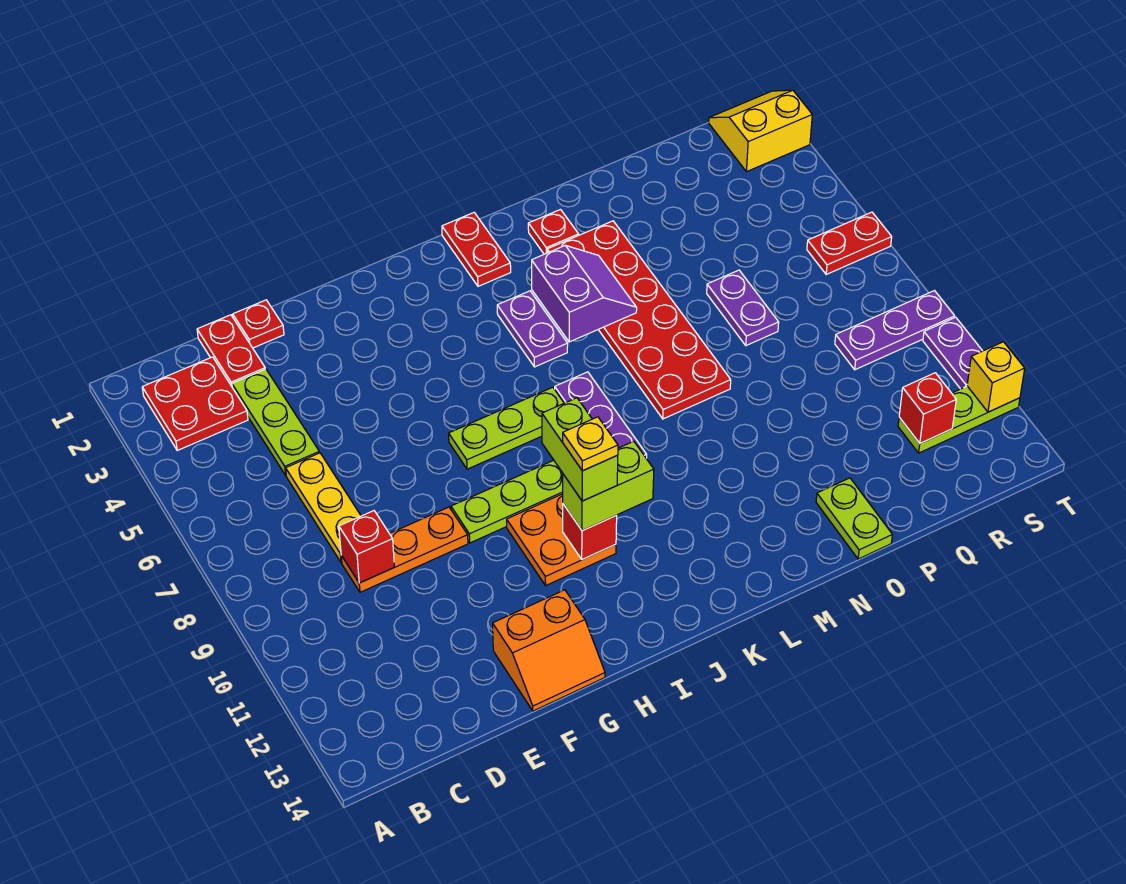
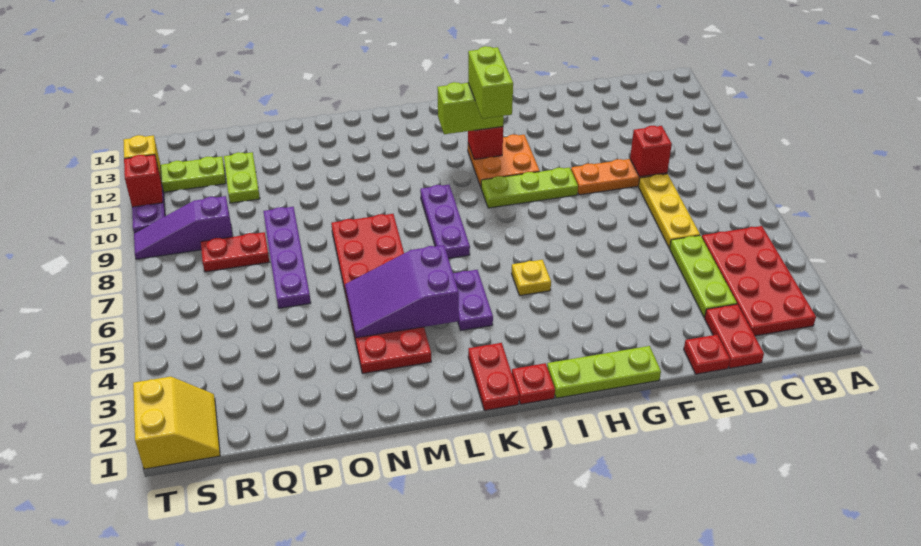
red 2x2 plate [142,357,248,450] -> red 2x4 plate [702,226,816,336]
orange 2x2 slope [493,590,605,711] -> none
lime 1x3 plate [449,387,564,469] -> lime 1x3 plate moved to [547,346,661,398]
yellow 1x1 plate [563,417,618,471] -> yellow 1x1 plate moved to [512,260,551,295]
purple 2x2 slope [532,246,637,342] -> purple 2x3 slope [345,245,459,338]
red 1x1 plate [528,210,579,254] -> red 1x1 plate moved to [512,363,555,404]
lime 1x2 plate [816,478,892,559] -> lime 1x2 plate moved to [224,152,260,203]
purple 1x2 plate [707,270,779,346] -> purple 1x4 plate [263,207,311,308]
purple 1x3 plate [835,291,955,370] -> purple 1x3 slope [134,196,233,259]
red 1x1 brick [899,373,956,443] -> red 1x1 brick moved to [124,155,163,207]
yellow 2x2 slope [709,90,812,172] -> yellow 2x2 slope turned to [133,377,220,469]
red 1x2 plate [807,212,892,274] -> red 1x2 plate moved to [201,232,269,272]

